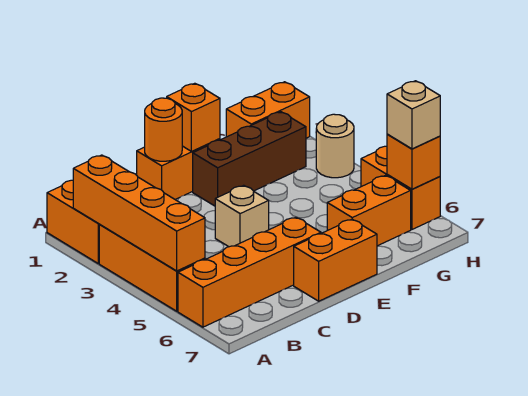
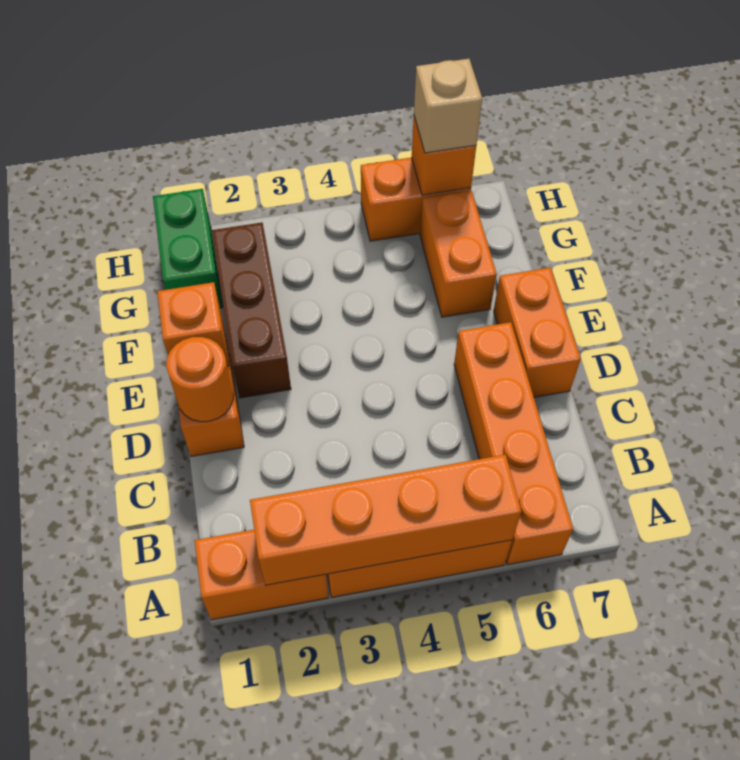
tan 1x1 brick [215,185,269,247] -> none
orange 1x2 brick [226,82,310,138] -> green 1x2 brick [153,189,223,308]
tan 1x1 round brick [316,114,354,178] -> none

